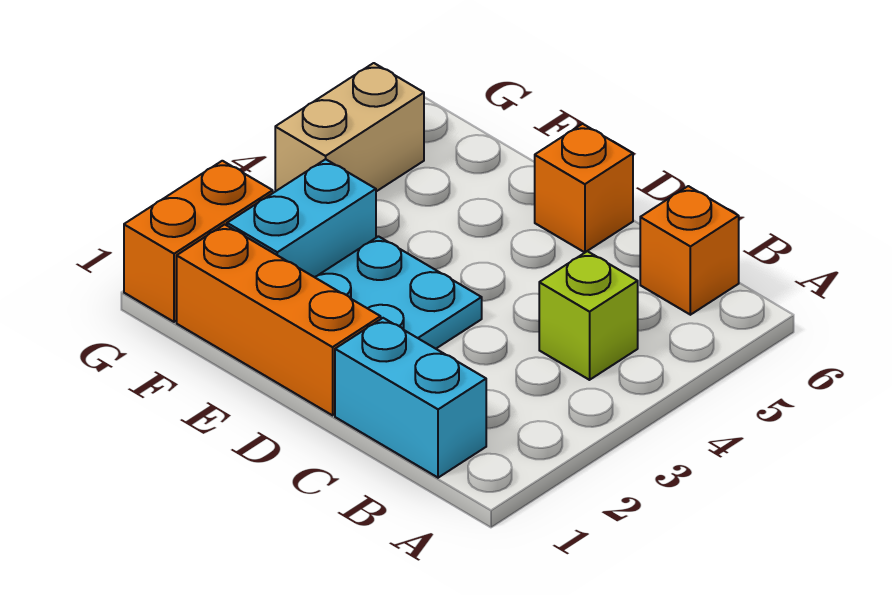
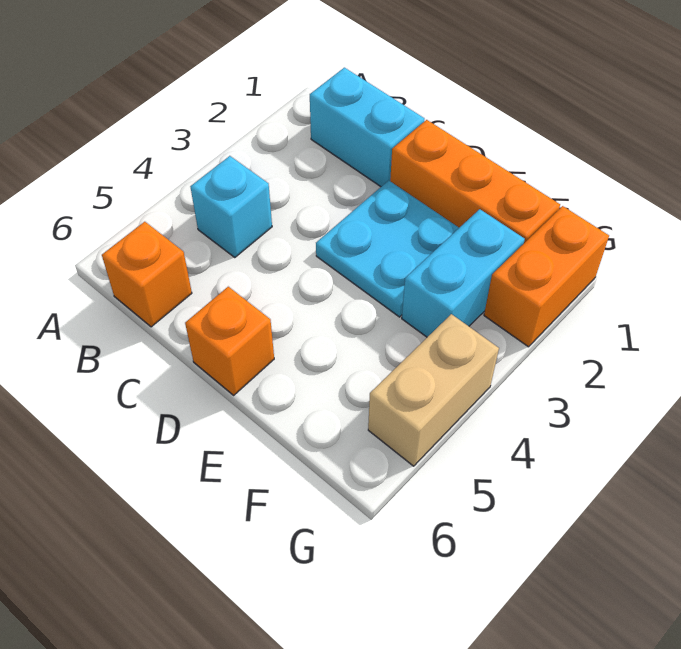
lime 1x1 brick [539,251,638,380] -> cyan 1x1 brick [190,156,272,257]

